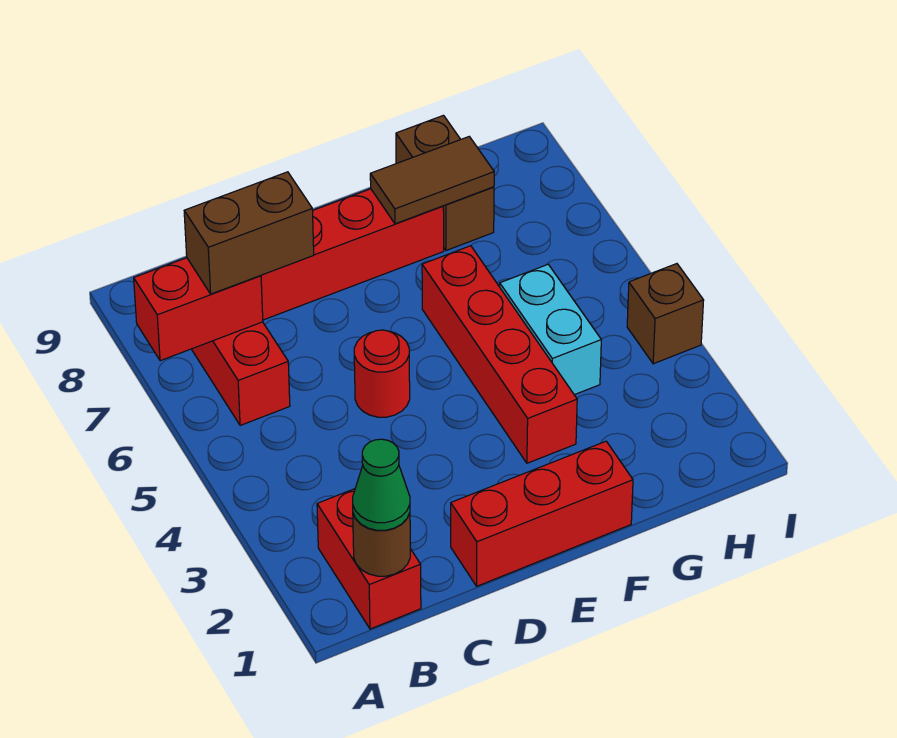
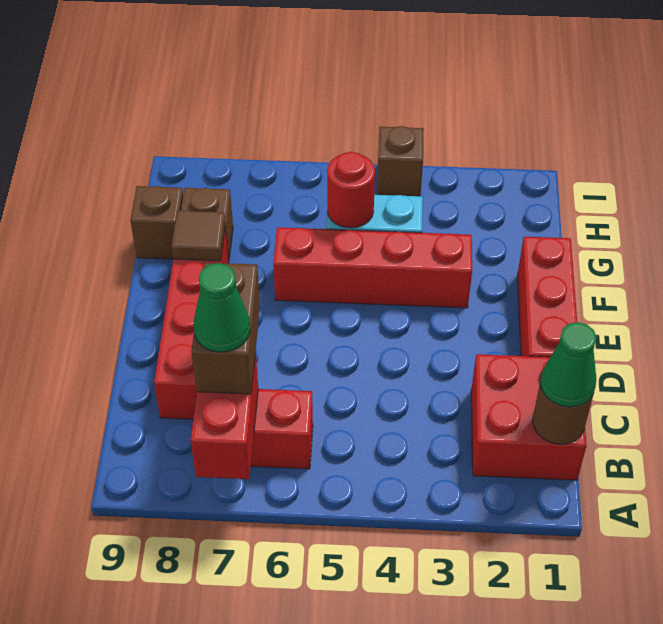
red 1x2 brick [317,489,421,629] -> red 2x2 brick [471,354,586,480]
none -> green 1x1 cone [194,263,250,352]
red 1x1 round brick [354,330,410,417] -> red 1x1 round brick moved to [327,152,375,228]
brown 1x2 tile [370,137,494,224] -> brown 1x1 tile [171,211,225,261]

